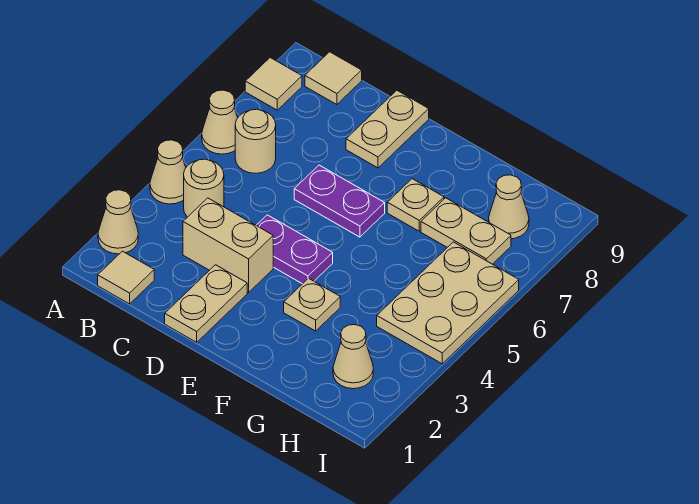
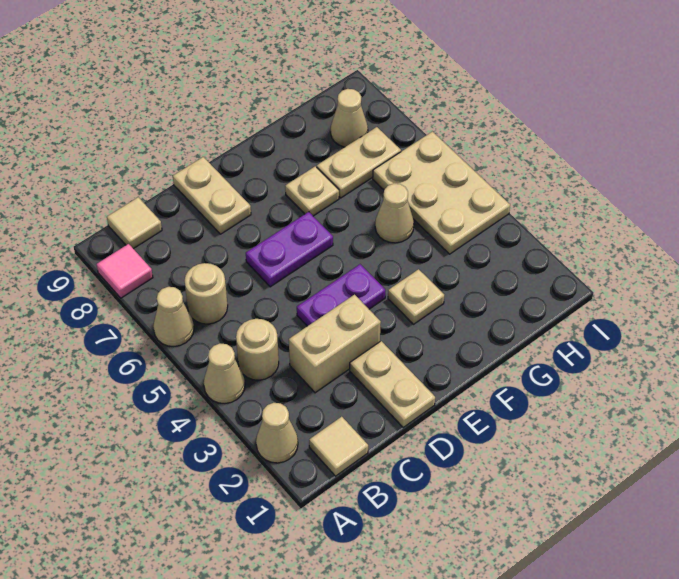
tan 1x1 tile [245,58,302,110] -> pink 1x1 tile [96,244,153,298]
tan 1x1 cone [333,325,373,389] -> tan 1x1 cone moved to [375,184,414,243]

